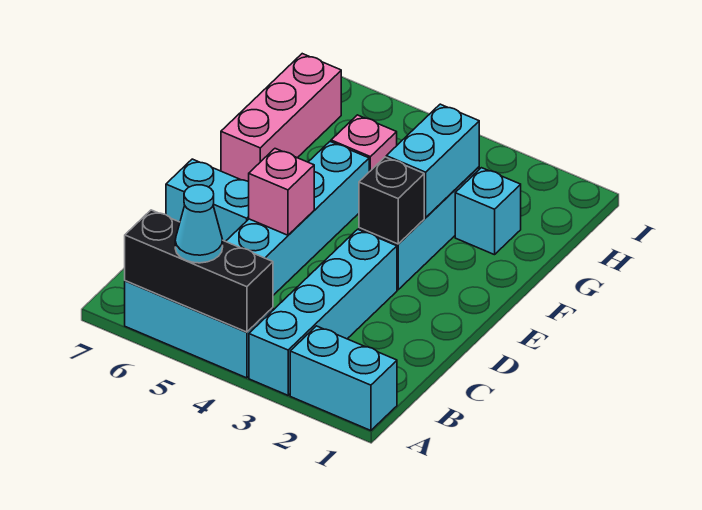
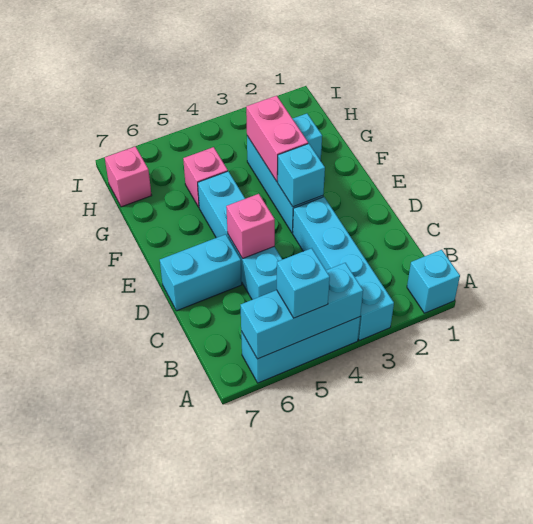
cyan 1x2 brick [290,326,397,431] -> cyan 1x1 brick [407,250,460,313]
black 1x3 brick [125,210,273,332] -> cyan 1x3 brick [241,263,363,359]
cyan 1x1 cone [175,185,223,263] -> cyan 1x1 brick [277,248,330,318]
black 1x1 brick [359,157,424,244] -> cyan 1x1 brick [277,144,325,207]
cyan 1x2 brick [386,104,479,218] -> pink 1x2 brick [246,96,308,181]
pink 1x3 brick [221,54,341,182] -> pink 1x1 brick [105,146,152,207]

